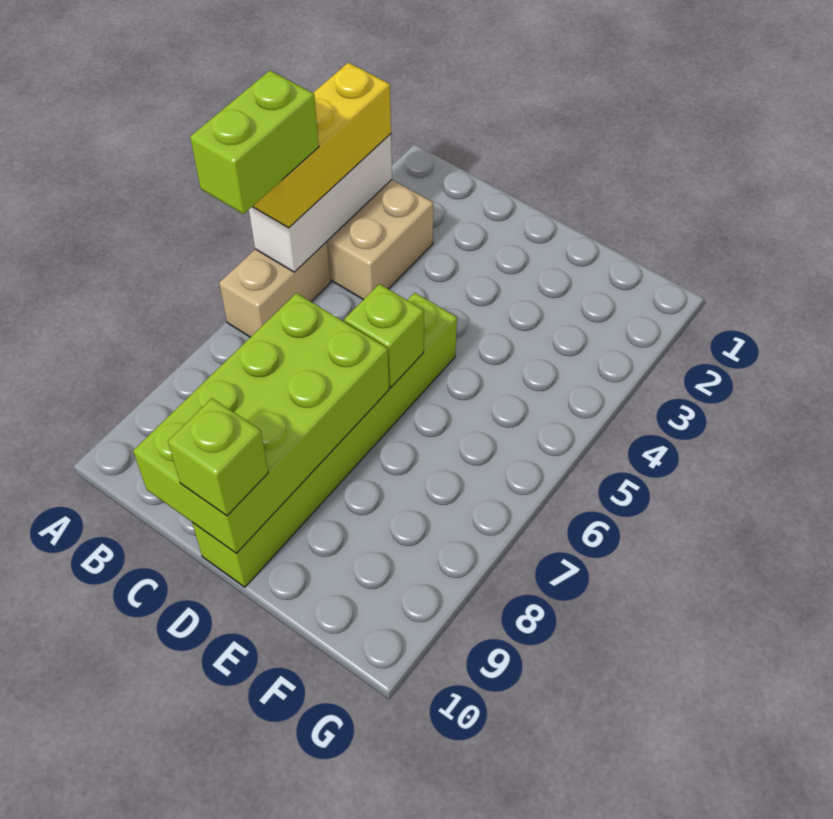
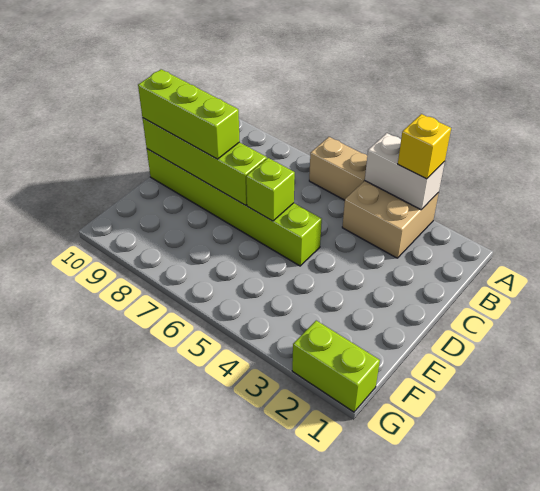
white 1x3 brick [249,134,392,272] -> white 1x2 brick [365,133,445,210]
yellow 1x3 brick [252,63,391,228] -> yellow 1x1 brick [398,114,451,179]
lime 1x2 brick [190,70,319,214] -> lime 1x2 brick moved to [292,321,380,412]
lime 2x4 brick [133,293,389,554] -> lime 1x4 brick [143,118,267,205]
lime 1x1 brick [168,398,268,516] -> lime 1x3 brick [138,69,240,159]

